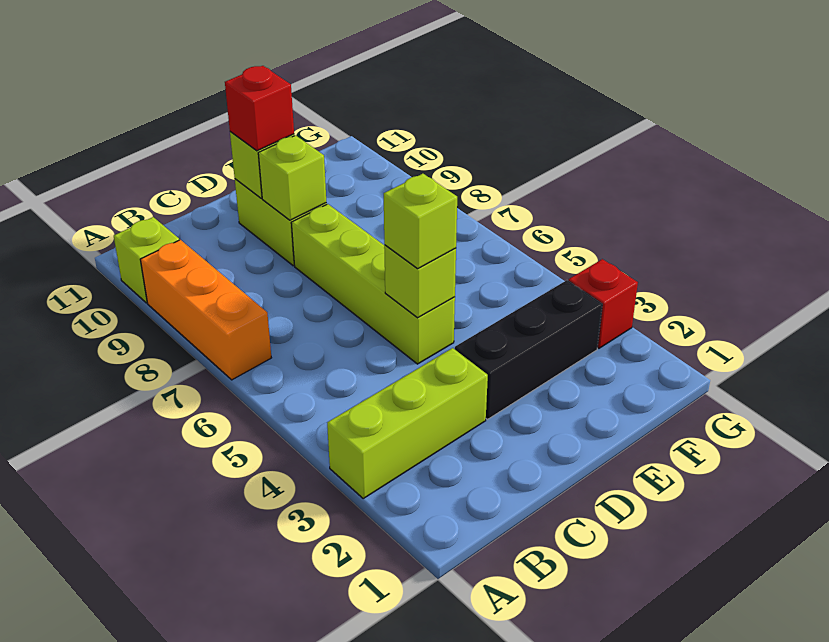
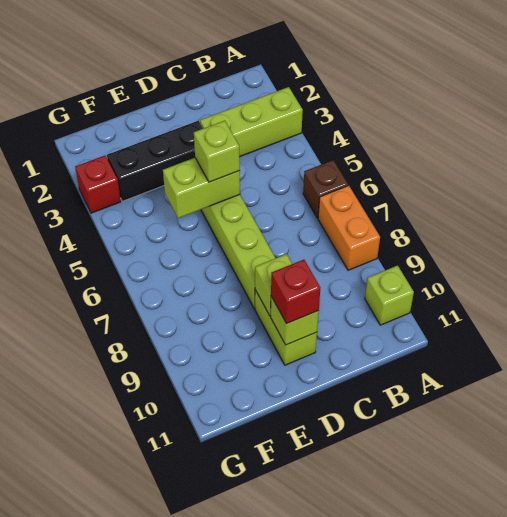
none -> brown 1x1 brick [303,160,348,218]
orange 1x3 brick [140,240,271,380] -> orange 1x2 brick [318,186,380,270]
lime 1x1 brick [384,245,456,318] -> lime 1x2 brick [163,158,240,218]

